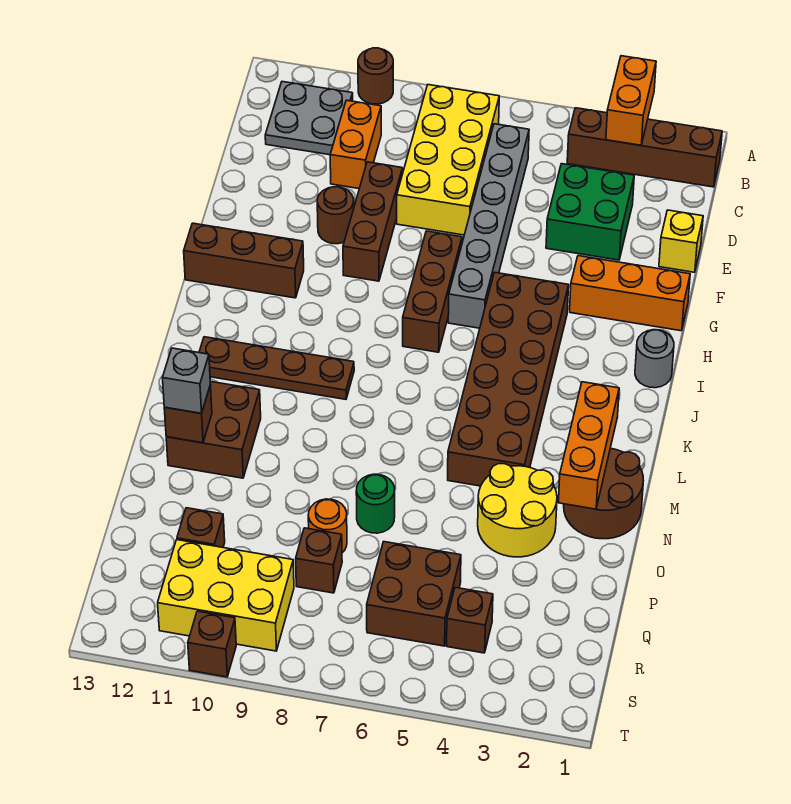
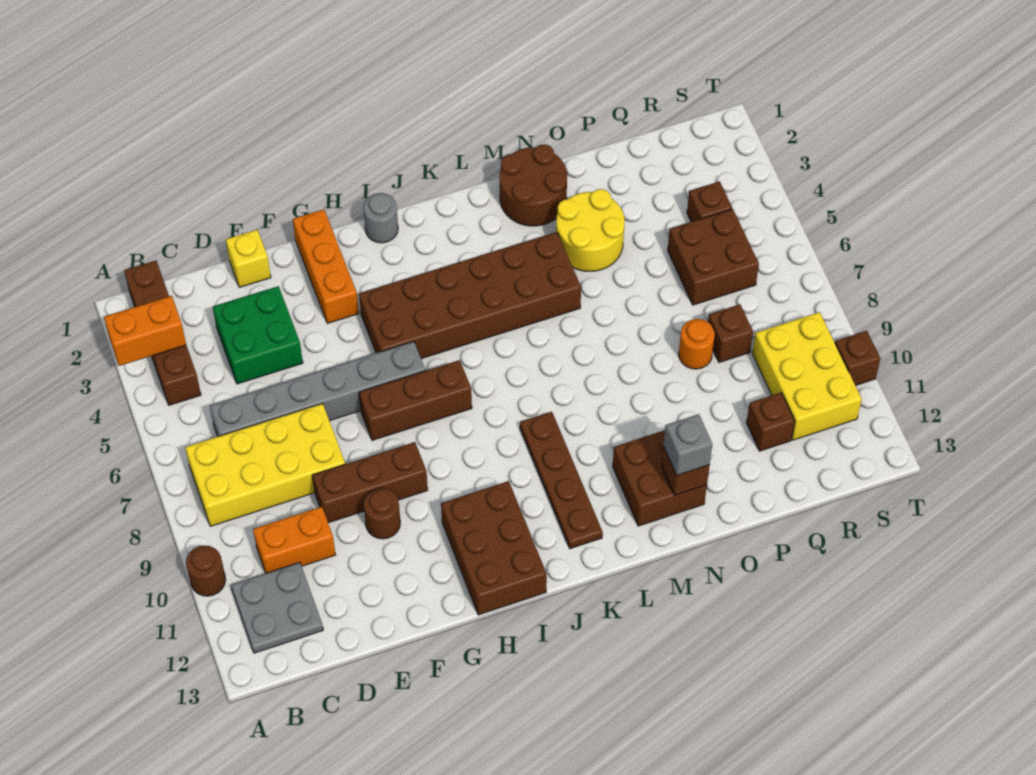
brown 1x3 brick [184,223,304,298] -> brown 2x3 brick [441,481,547,615]
orange 1x3 brick [558,382,619,509] -> none
green 1x1 round brick [356,474,395,533] -> none

